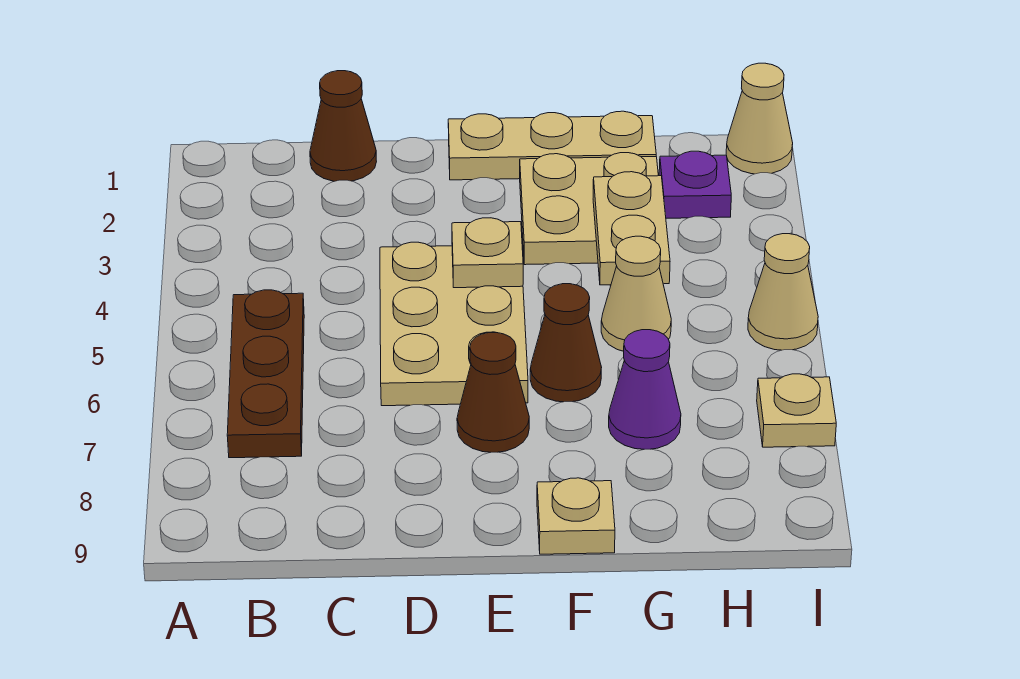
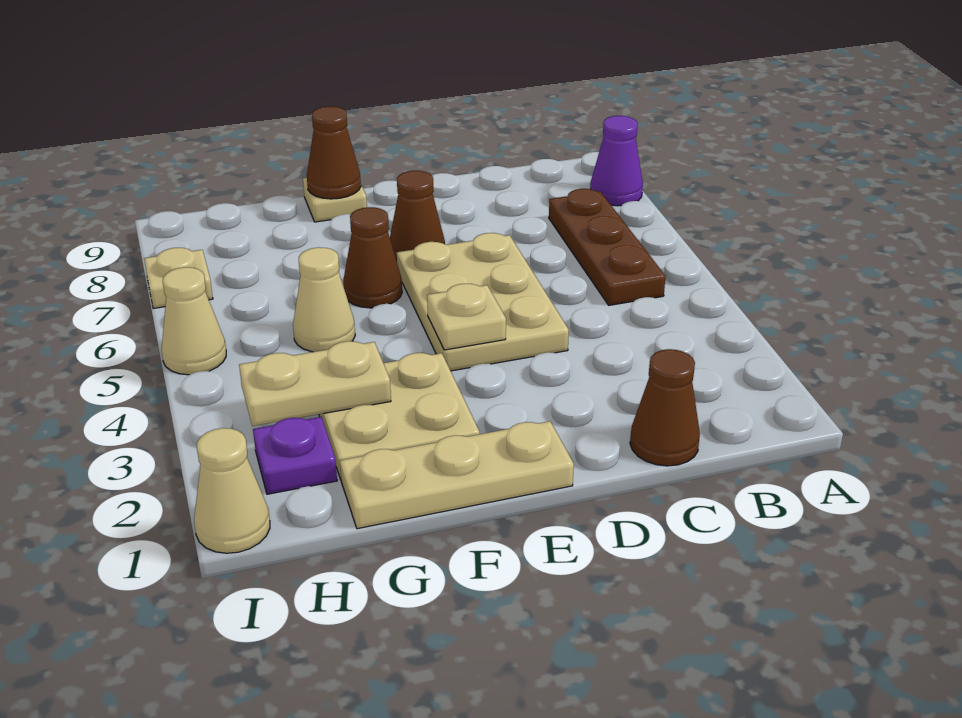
none -> brown 1x1 cone [307,106,361,199]
tan 1x2 plate [593,172,670,285] -> tan 1x2 plate turned to [239,341,391,426]
purple 1x1 cone [609,330,681,449] -> purple 1x1 cone moved to [590,116,643,206]

